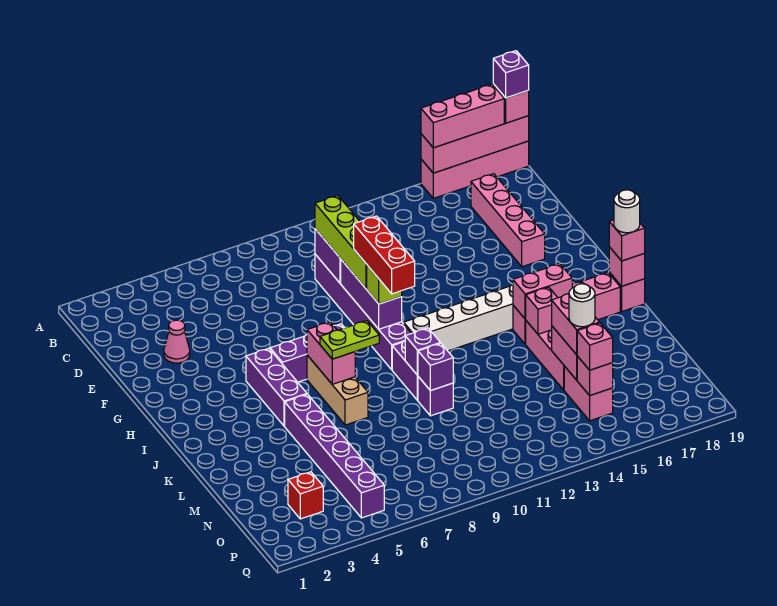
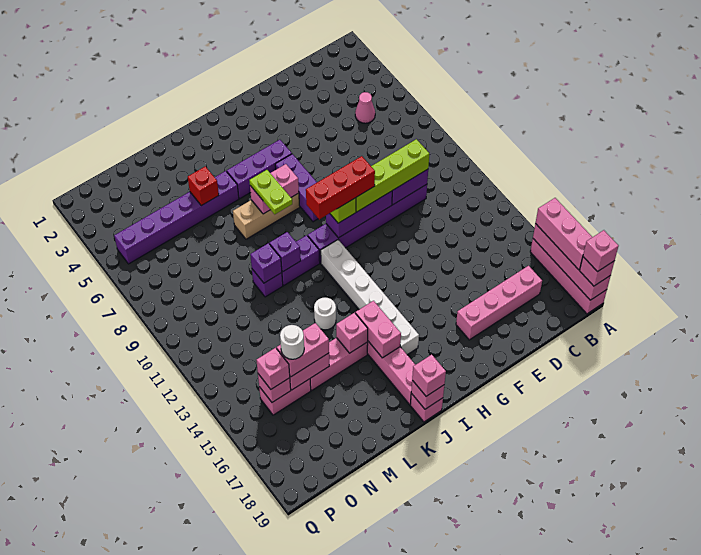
purple 1x1 brick [493,51,529,98] -> pink 1x1 brick [583,230,619,272]
pink 1x1 cone [164,320,190,363] -> pink 1x1 cone moved to [355,92,375,123]
white 1x1 round brick [614,190,640,233] -> white 1x1 round brick moved to [314,298,336,330]
red 1x1 brick [288,472,323,519] -> red 1x1 brick moved to [188,166,219,206]

